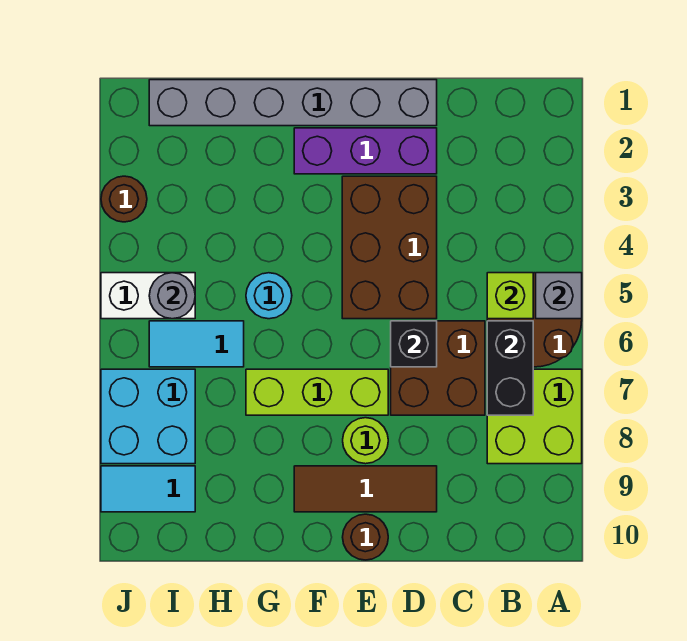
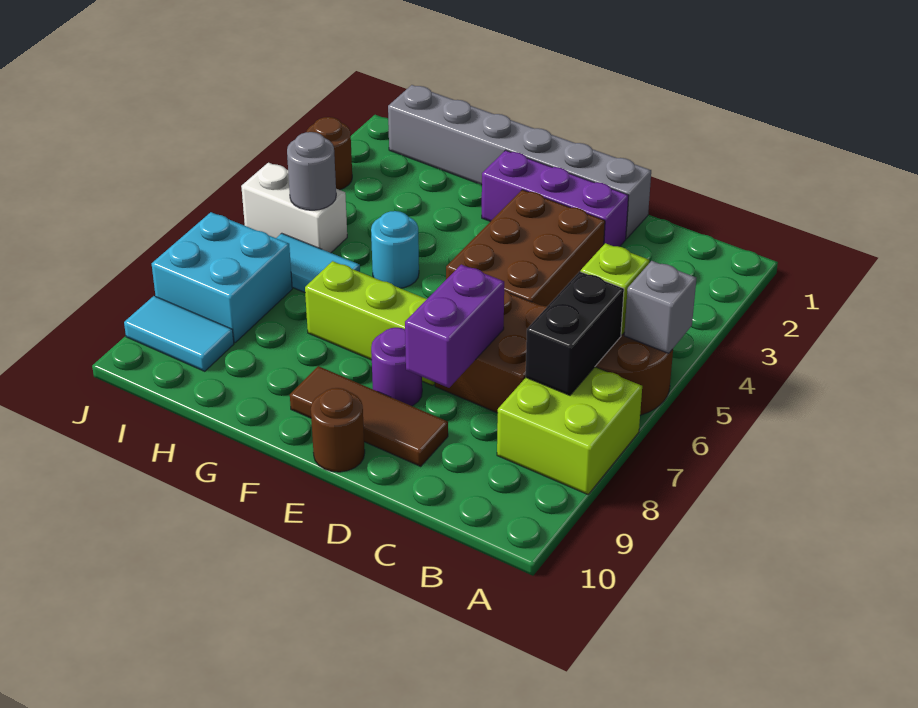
black 1x1 brick [391,321,437,367] -> none
none -> purple 1x2 brick [405,265,505,388]
lime 1x1 round brick [343,418,388,464] -> purple 1x1 round brick [371,328,422,406]

